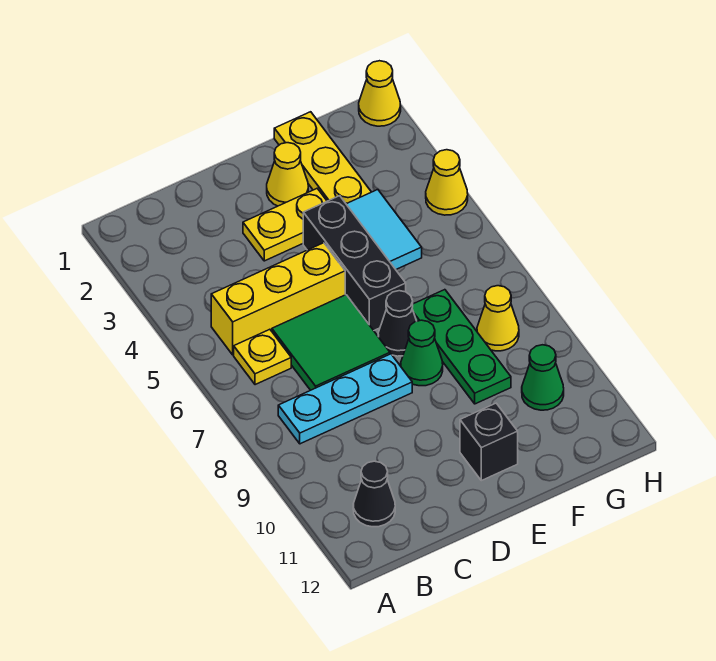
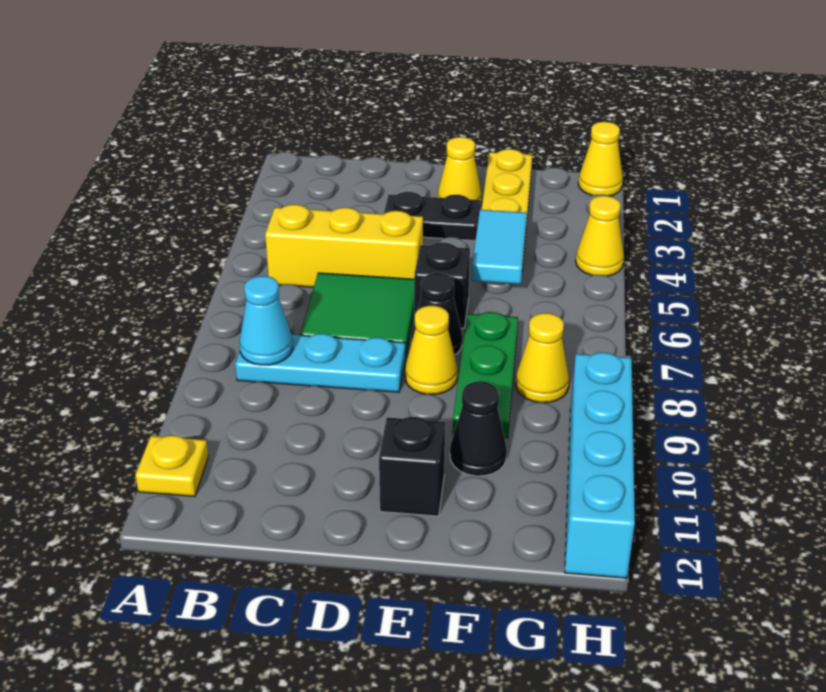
yellow 1x1 plate [234,329,291,385] -> yellow 1x1 plate moved to [135,435,208,497]
none -> cyan 1x1 cone [239,276,293,365]
black 1x1 cone [353,461,395,527] -> black 1x1 cone moved to [450,382,507,476]
yellow 1x2 plate [243,189,327,261] -> black 1x2 plate [384,192,480,241]
black 1x3 brick [303,196,406,330] -> black 1x1 brick [414,243,470,328]
green 1x1 cone [401,320,443,386] -> yellow 1x1 cone [405,306,458,394]
green 1x1 cone [522,345,564,410] -> none
none -> cyan 1x4 brick [565,352,635,578]

